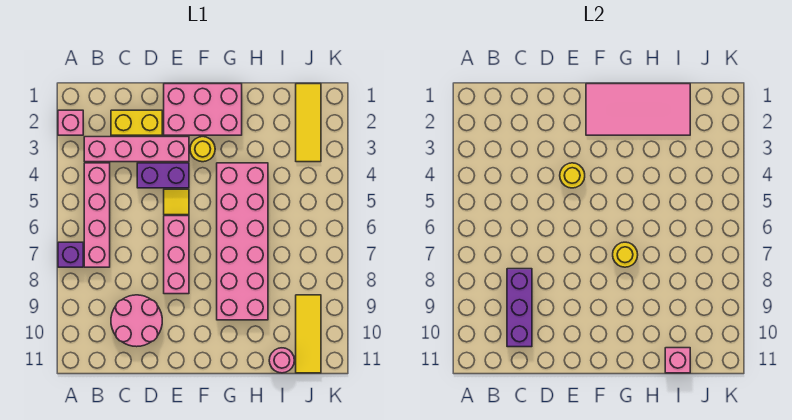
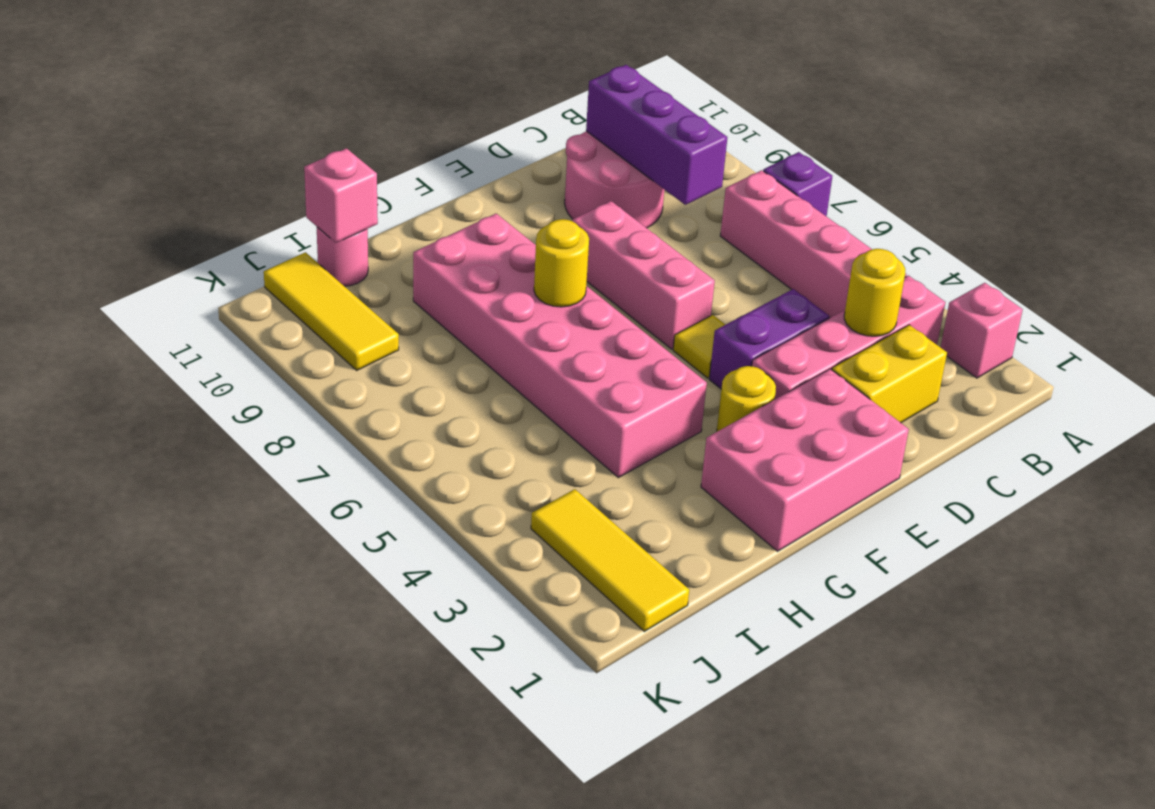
yellow 1x1 round brick [560,163,585,188] -> yellow 1x1 round brick moved to [844,249,905,336]
pink 2x4 tile [586,84,690,135] -> none

